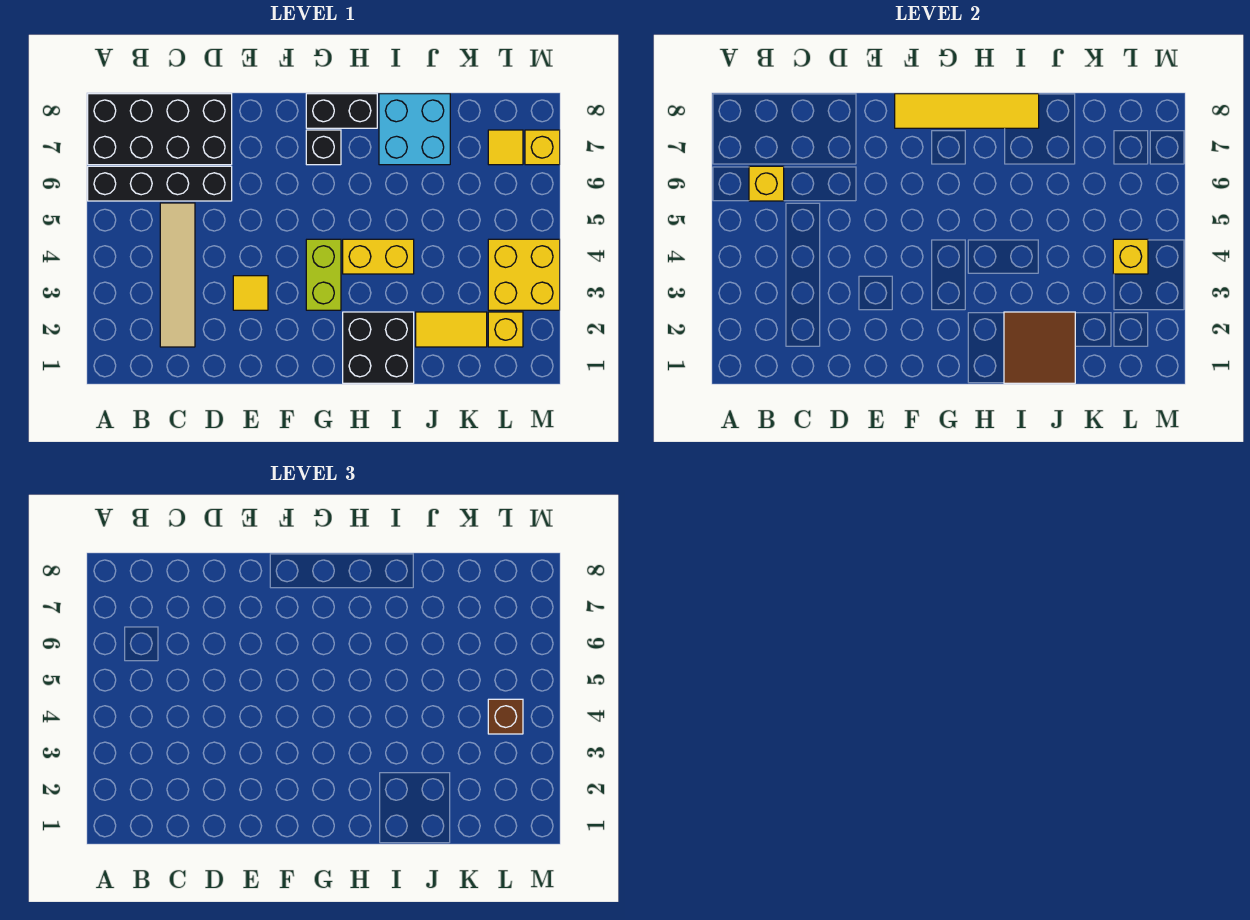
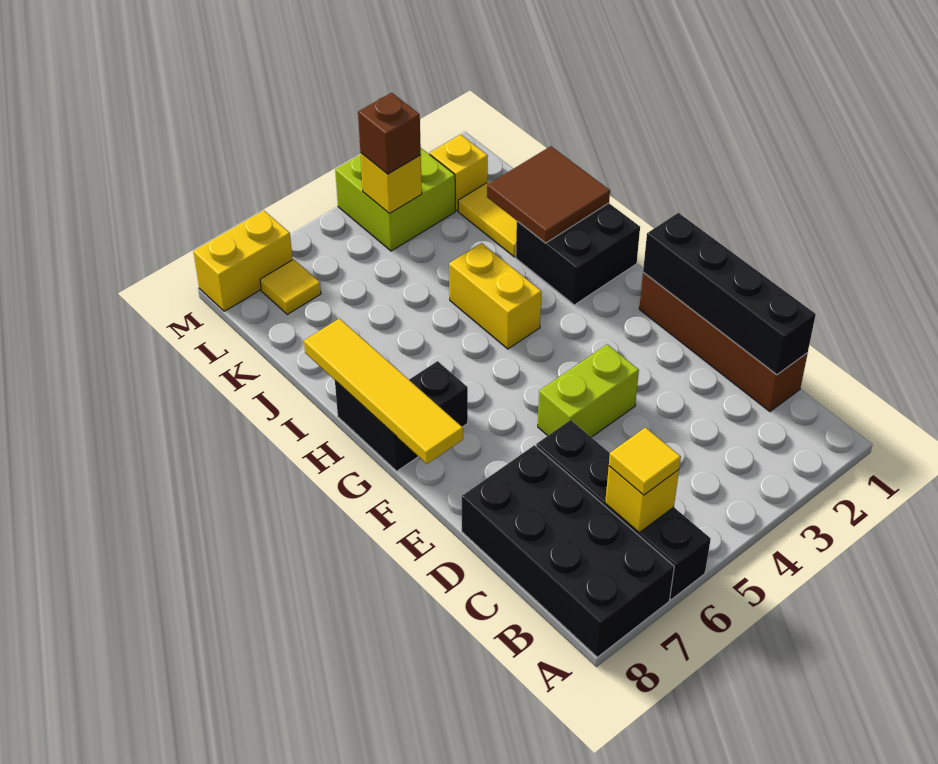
none -> brown 1x4 brick [639,273,808,411]
none -> black 1x4 brick [643,213,816,375]
tan 1x4 tile [160,203,195,347] -> none
yellow 1x1 tile [233,276,268,310] -> yellow 1x1 tile moved to [609,428,681,495]
lime 1x2 brick [306,239,341,310] -> lime 1x2 brick moved to [538,344,639,437]
cyan 2x2 brick [379,94,450,165] -> none
yellow 2x2 brick [488,239,560,310] -> lime 2x2 brick [335,148,455,251]
yellow 1x1 brick [525,130,560,165] -> yellow 1x2 brick [193,211,293,311]

